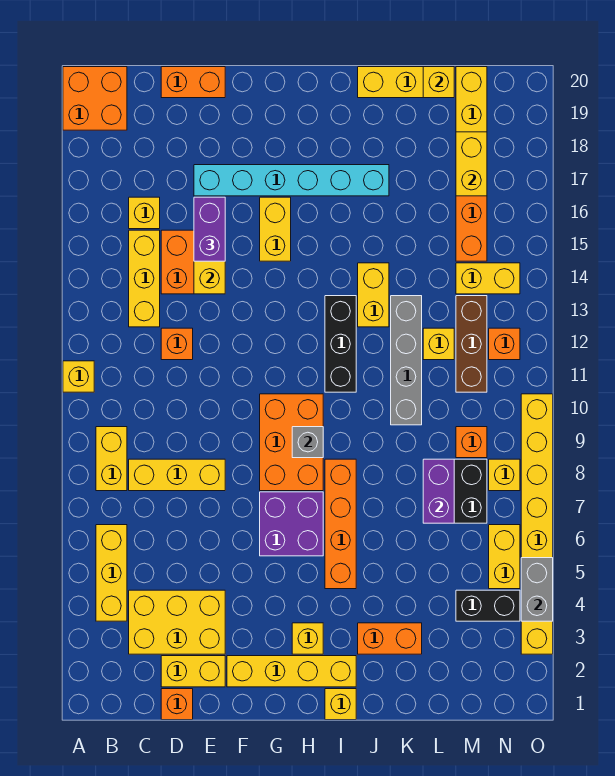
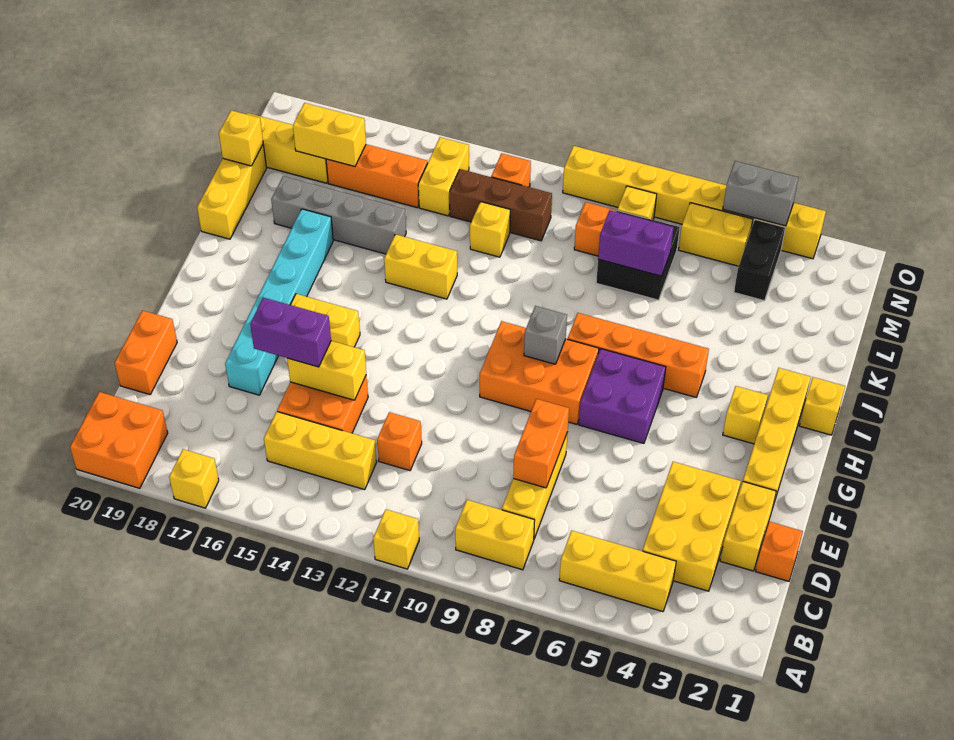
yellow 1x1 brick [129,197,160,229] -> yellow 1x1 brick moved to [169,449,219,508]
black 1x3 brick [325,296,356,392] -> none
orange 1x2 brick [358,623,422,654] -> orange 1x2 brick moved to [513,399,569,488]
grey 1x4 brick [391,296,422,425] -> grey 1x4 brick moved to [271,176,406,254]

